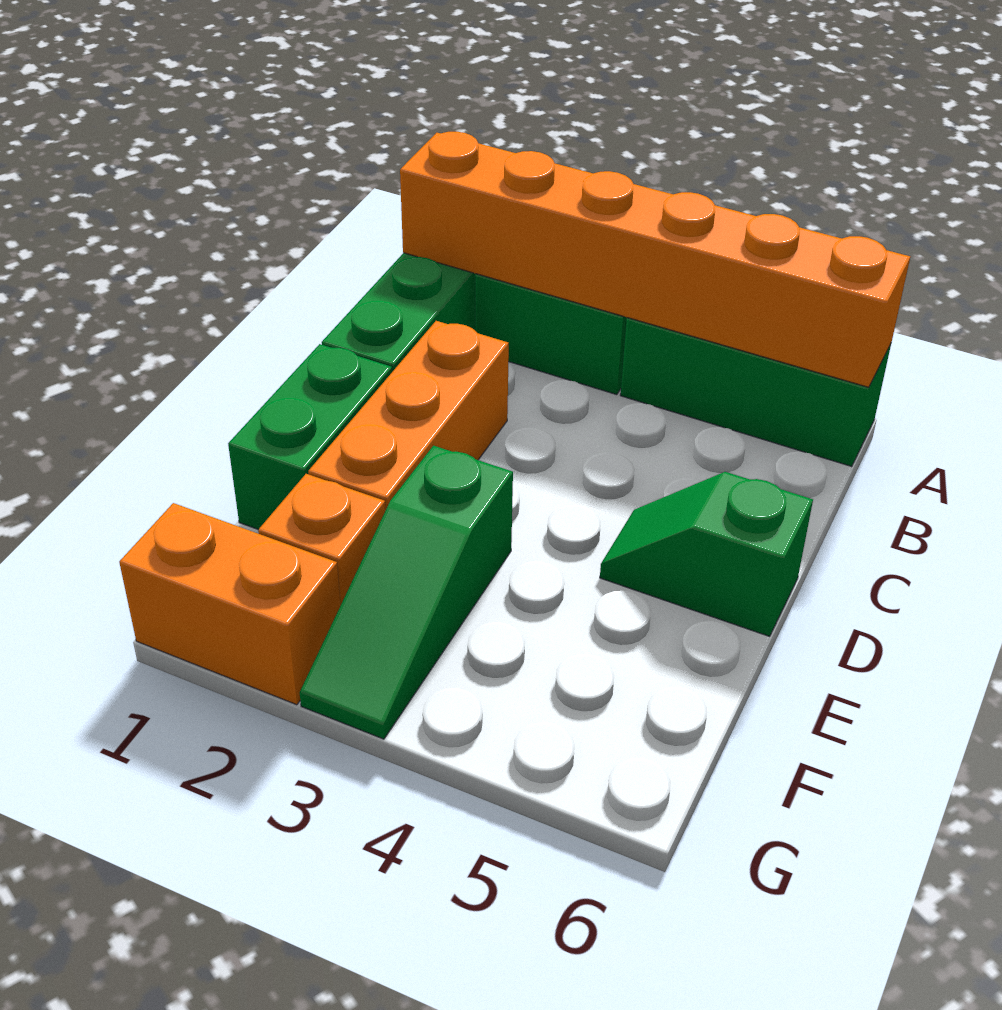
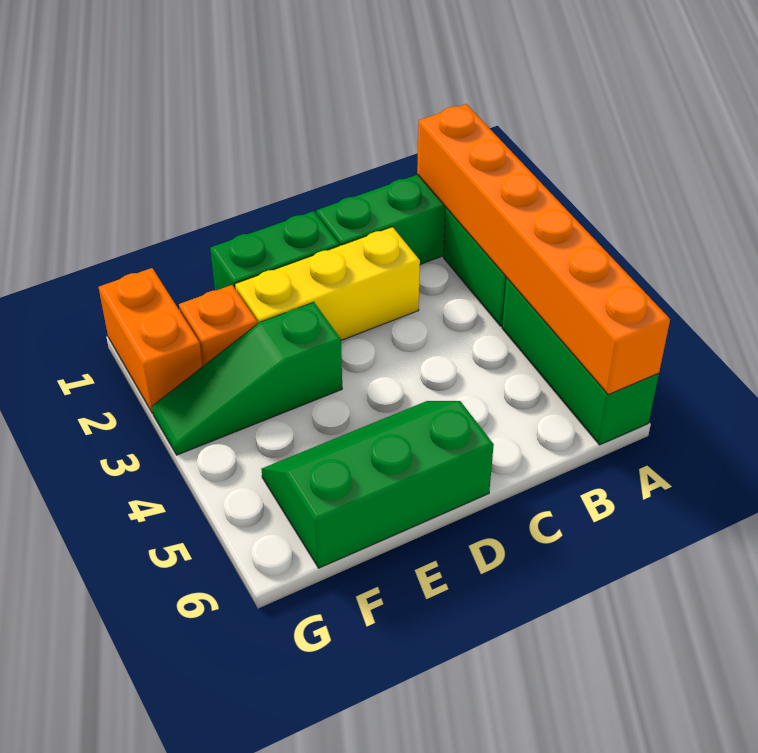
orange 1x3 brick [308,321,509,509] -> yellow 1x3 brick [235,227,420,340]
green 1x2 slope [600,472,813,636] -> green 2x3 slope [261,401,494,568]

